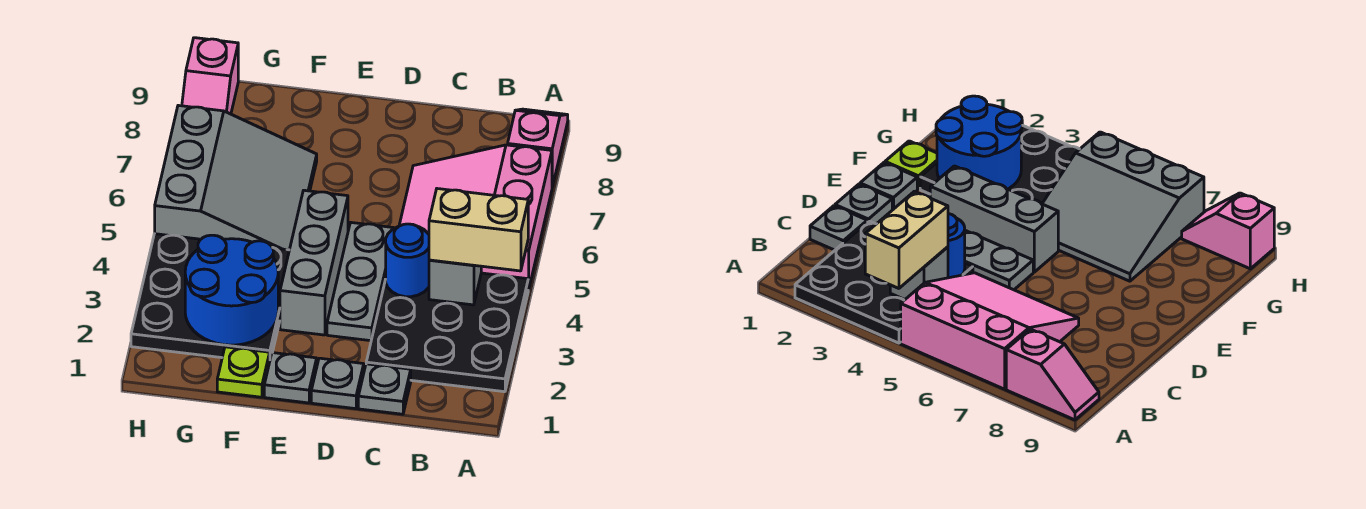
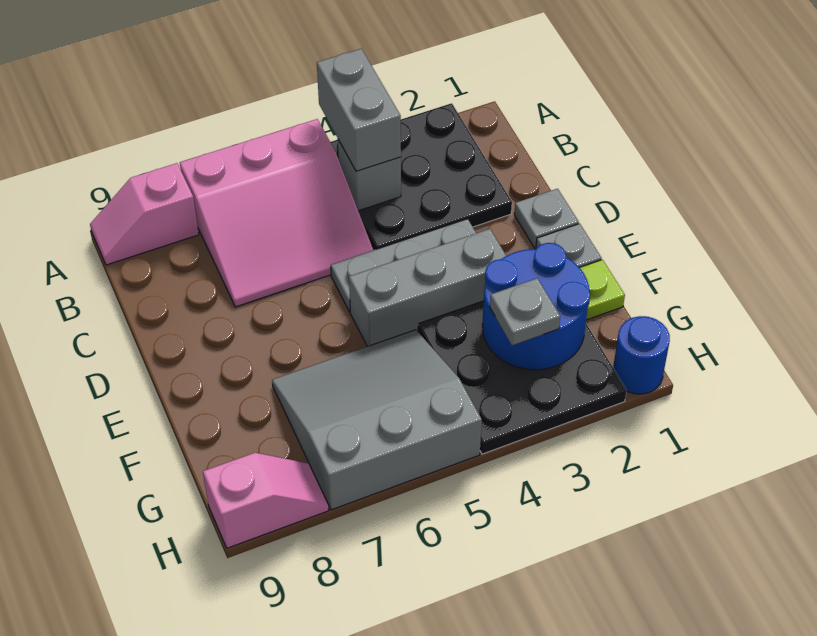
tan 1x2 brick [429,189,528,271] -> grey 1x2 brick [317,49,401,171]
grey 1x1 plate [358,364,411,414] -> grey 1x1 plate moved to [490,278,560,345]
blue 1x1 round brick [386,224,429,297] -> blue 1x1 round brick moved to [613,316,670,394]

